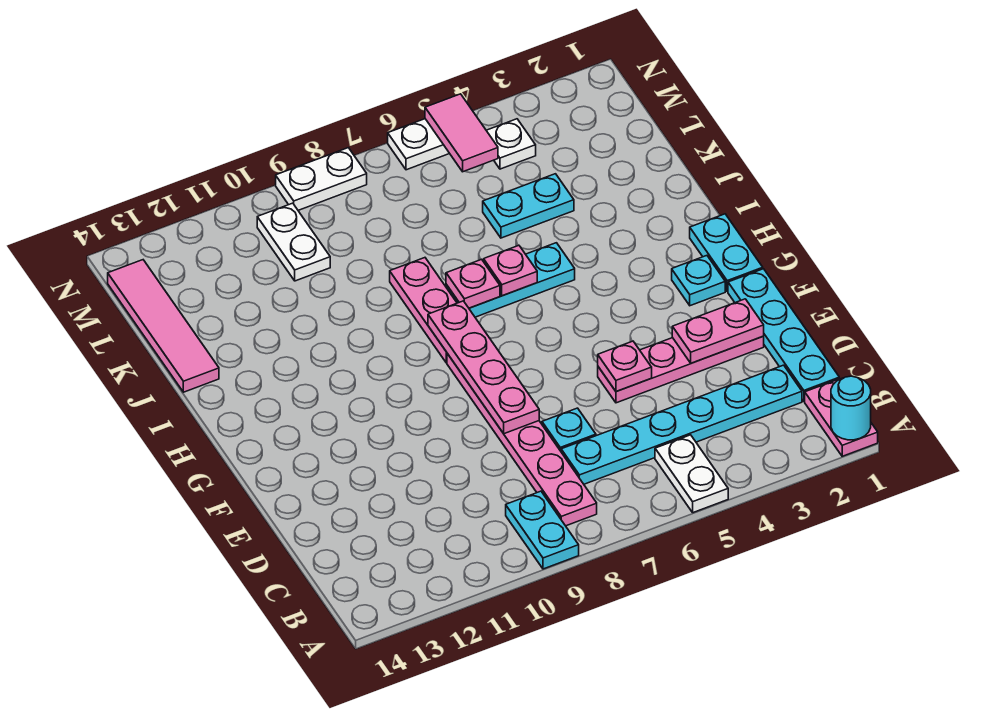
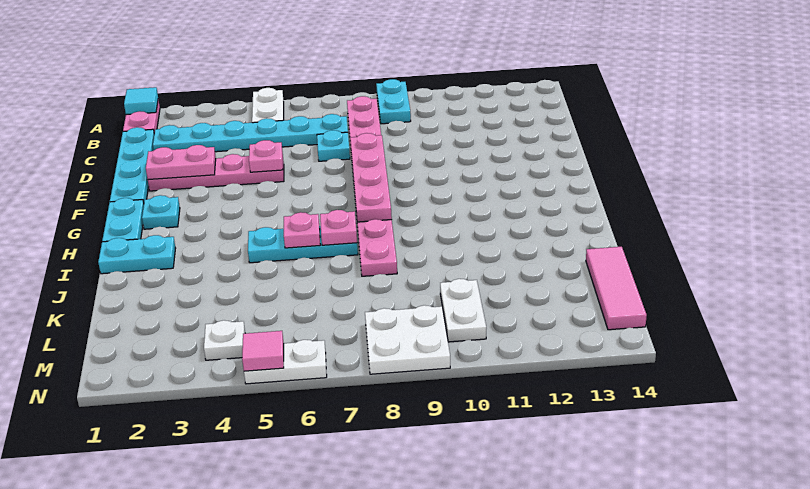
cyan 1x1 round brick [831,376,871,440] -> cyan 1x1 tile [124,87,158,114]
pink 1x4 tile [108,260,219,392] -> pink 1x3 tile [586,247,647,330]
cyan 1x2 plate [483,174,574,238] -> cyan 1x2 plate moved to [98,235,176,274]
pink 1x2 tile [425,94,498,172] -> pink 1x1 tile [242,331,284,371]
white 1x2 plate [276,148,367,210] -> white 2x2 plate [365,305,450,374]

